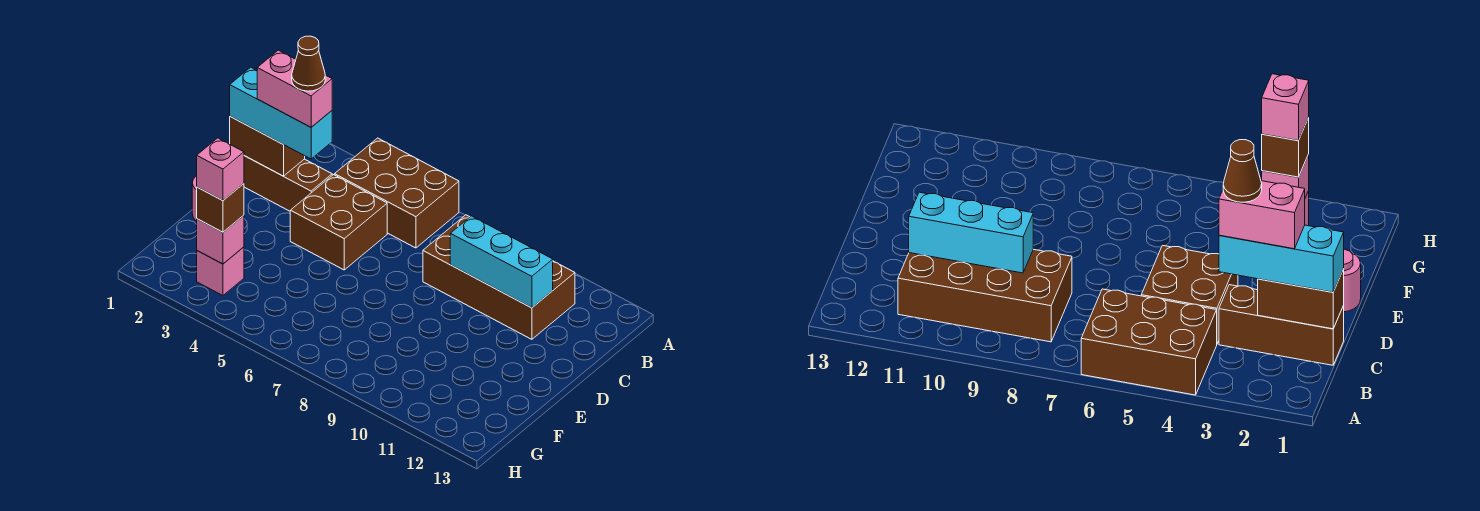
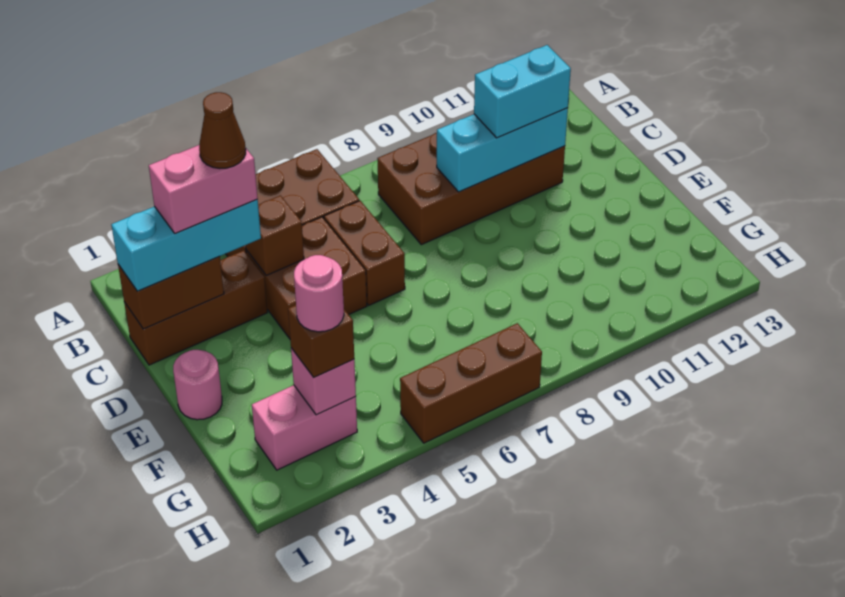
none -> brown 1x1 brick [246,195,304,275]
none -> brown 1x2 brick [324,201,405,305]
none -> cyan 1x2 brick [474,45,571,138]
pink 1x1 brick [197,247,244,296] -> pink 1x2 brick [252,385,357,470]
pink 1x1 brick [197,138,244,201] -> pink 1x1 round brick [294,255,344,332]
none -> brown 1x3 brick [400,323,542,443]

